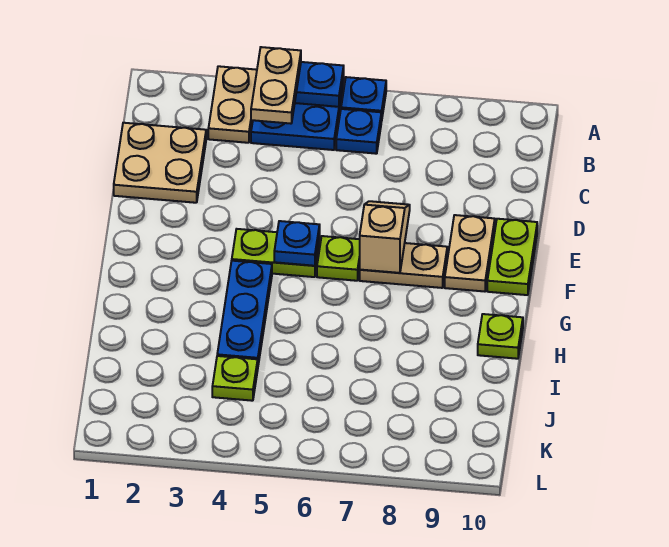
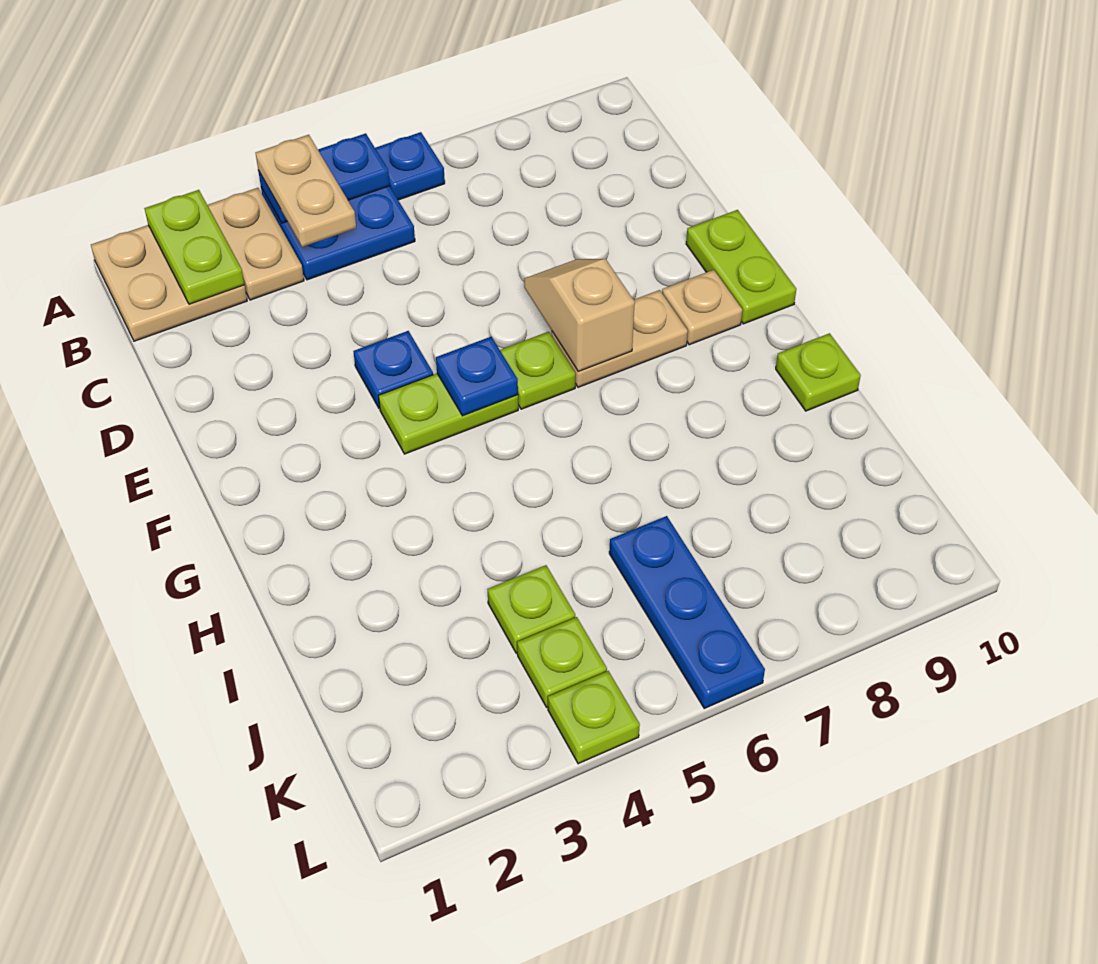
none -> lime 1x2 plate [144,190,244,304]
blue 1x1 plate [336,109,381,154] -> blue 1x1 plate moved to [353,331,433,408]
tan 2x2 plate [114,123,206,203] -> tan 2x2 plate moved to [91,225,247,341]
tan 1x2 plate [445,215,495,291] -> tan 1x1 plate [662,270,742,345]
blue 1x3 plate [217,261,272,365] -> blue 1x3 plate moved to [609,516,765,708]
none -> lime 1x1 plate [517,617,607,707]
none -> lime 1x1 plate [548,671,640,764]

